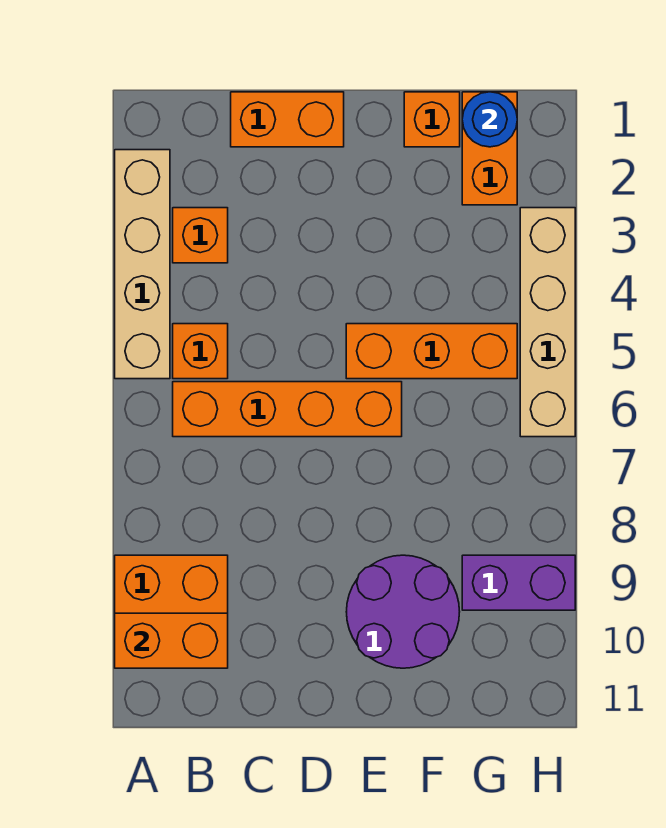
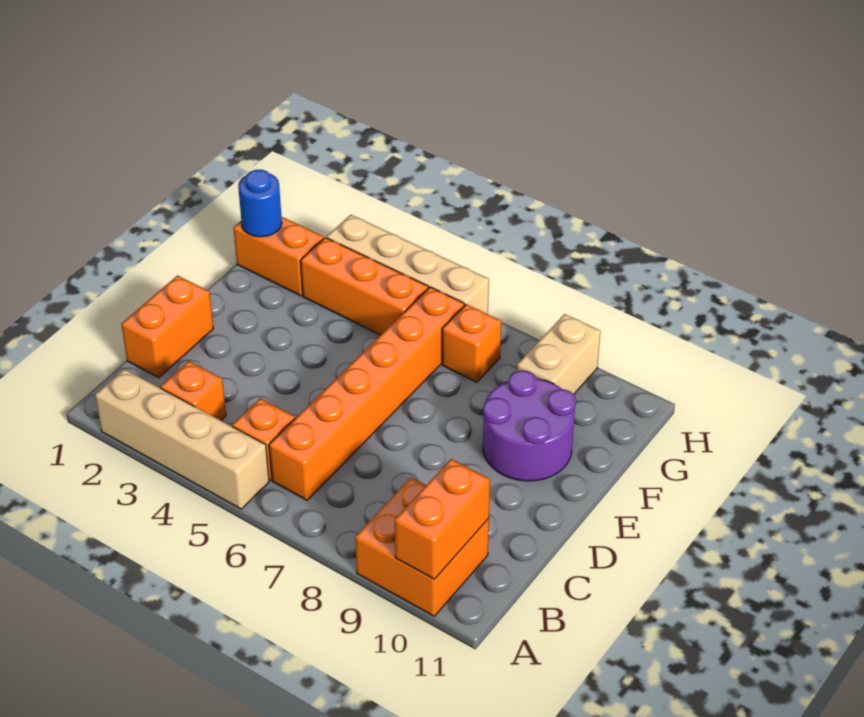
orange 1x4 brick [173,382,402,437] -> orange 1x6 brick [269,287,464,500]
orange 1x3 brick [346,324,517,379] -> orange 1x3 brick turned to [301,238,428,335]
orange 1x1 brick [404,92,460,147] -> orange 1x1 brick moved to [442,304,501,382]
purple 1x2 brick [462,555,575,610] -> tan 1x2 brick [517,314,600,394]

